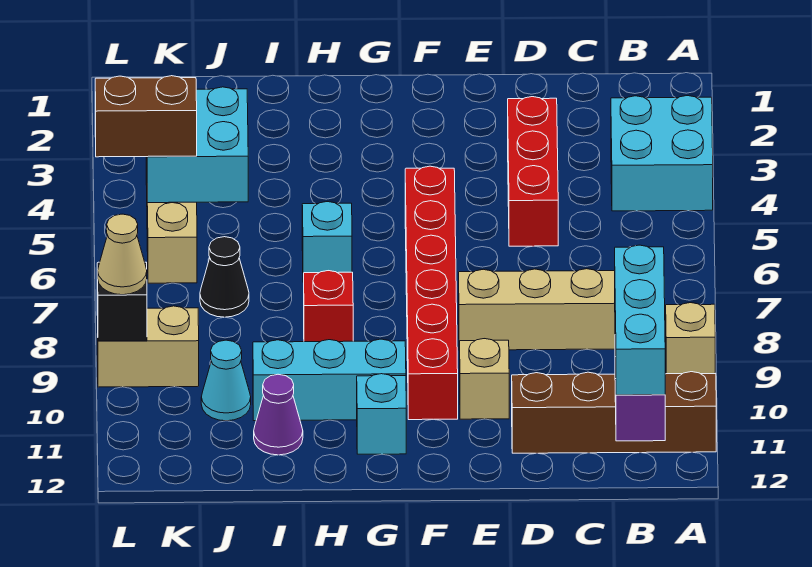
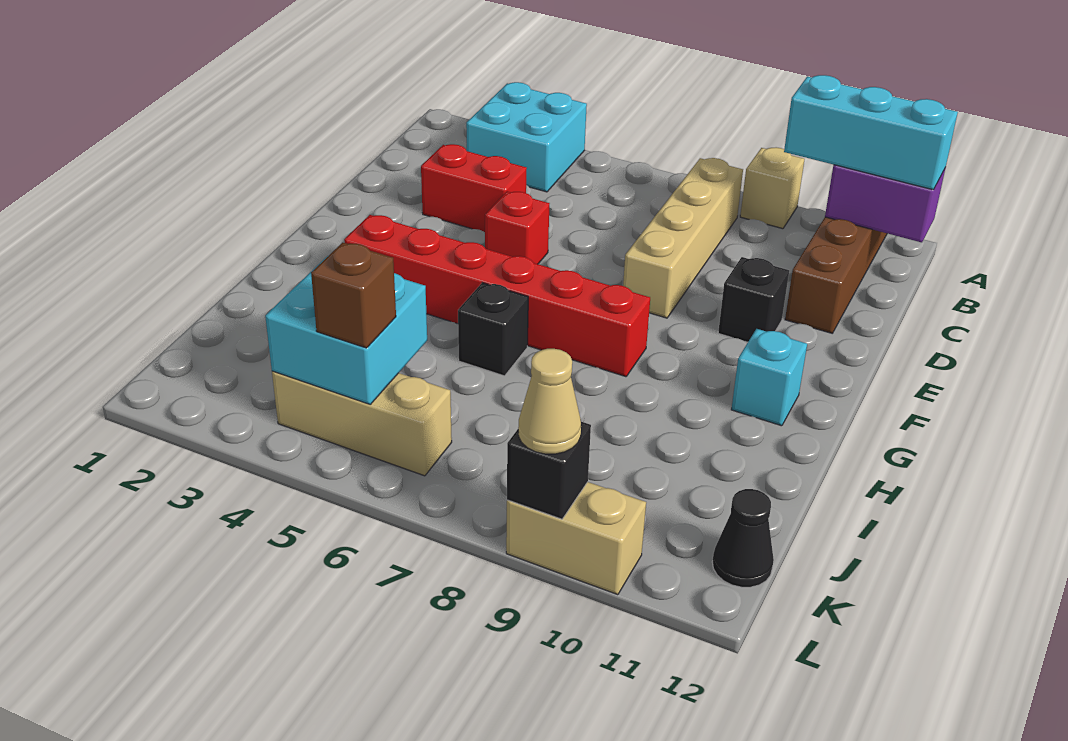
red 1x3 brick [508,97,558,246] -> red 1x2 brick [421,144,527,232]
tan 1x1 brick [460,339,509,419] -> black 1x1 brick [718,257,789,342]
red 1x6 brick [405,166,458,420] -> red 1x6 brick moved to [344,215,650,377]
cyan 1x3 brick [253,339,406,421] -> none
cyan 1x1 brick [302,202,352,282] -> black 1x1 brick [458,283,528,376]
red 1x1 brick [304,271,353,342] -> red 1x1 brick moved to [485,191,549,264]
purple 1x1 cone [254,374,303,455] -> none
black 1x1 cone [200,237,249,317] -> black 1x1 cone moved to [712,489,774,587]
cyan 1x1 cone [201,340,251,421] -> none
brown 1x2 brick [95,76,197,157] -> brown 1x1 brick [311,242,396,348]
tan 1x2 brick [97,306,199,387] -> tan 1x2 brick turned to [506,482,646,595]

